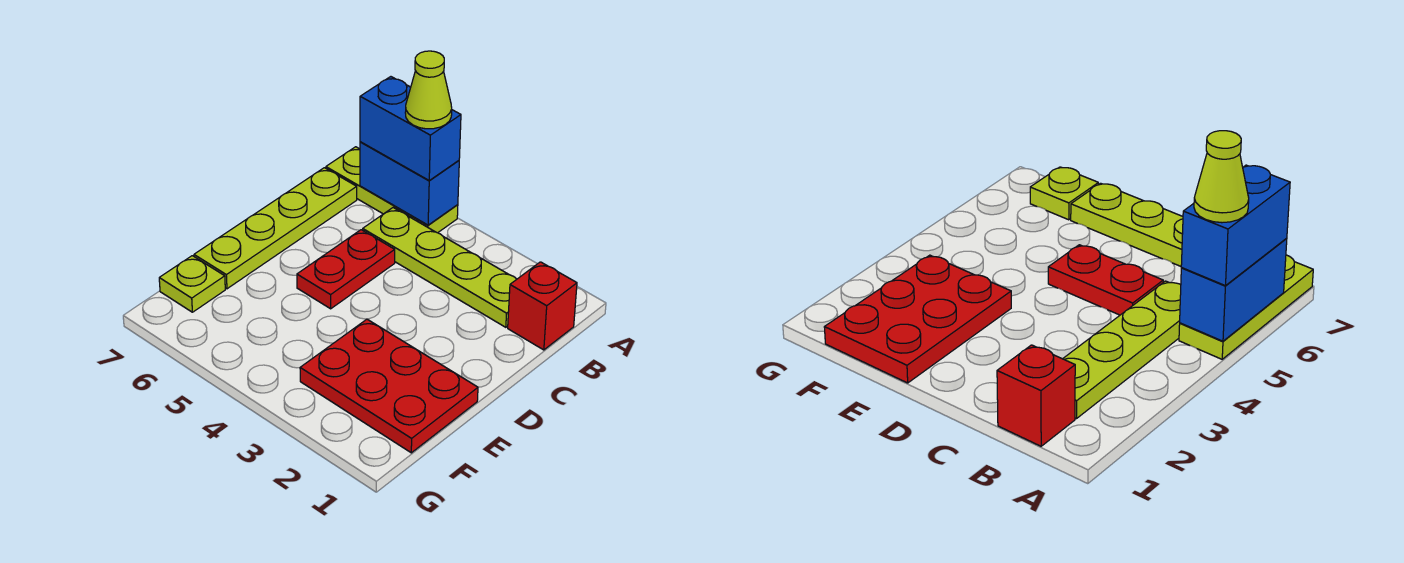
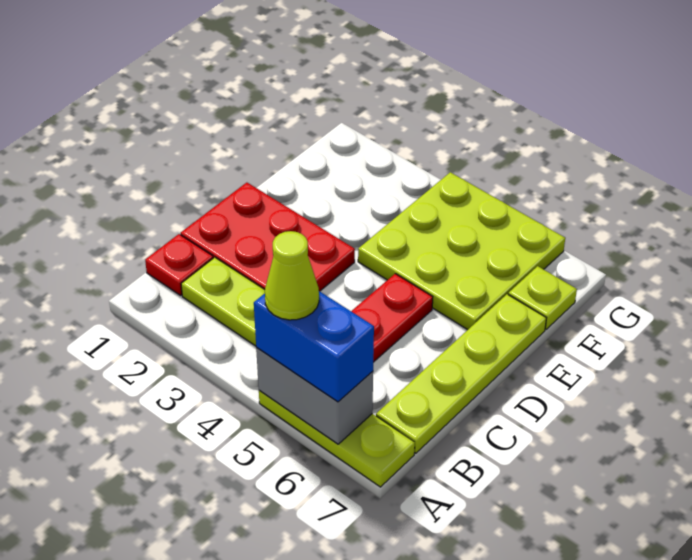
blue 1x2 brick [360,142,459,225] -> grey 1x2 brick [256,348,373,444]
red 1x1 brick [508,262,577,350] -> red 1x1 plate [145,234,213,295]
red 2x3 plate [300,319,478,453] -> red 2x3 plate moved to [181,183,355,291]
none -> lime 3x3 plate [358,172,565,330]

